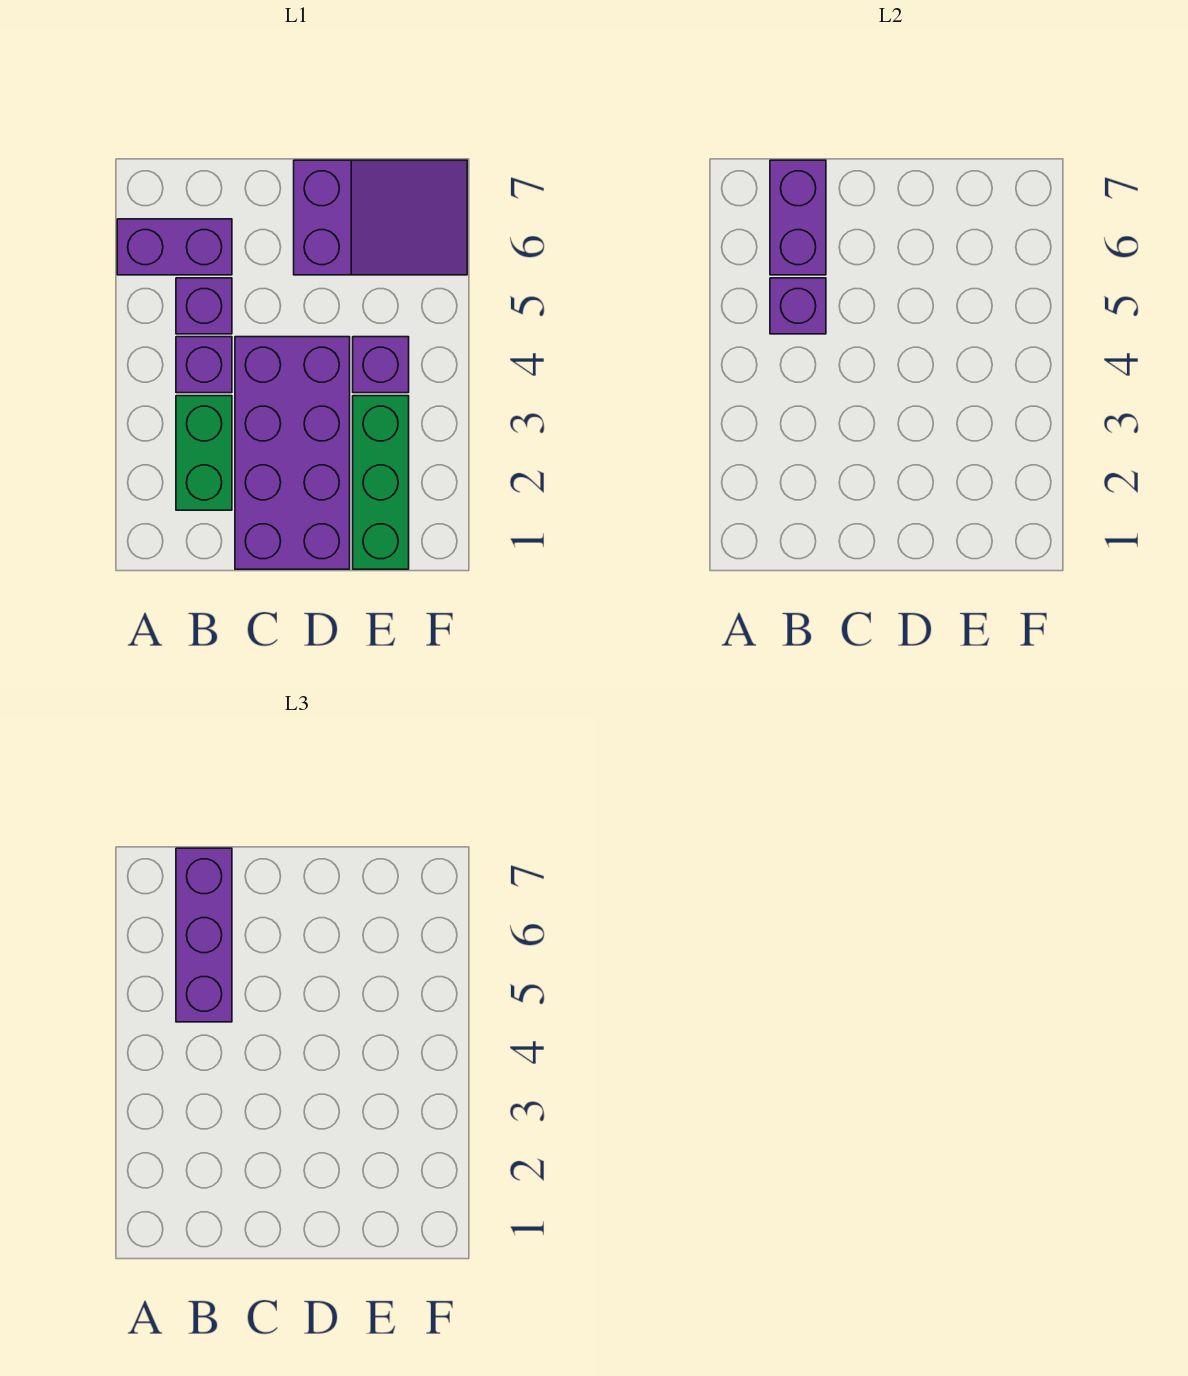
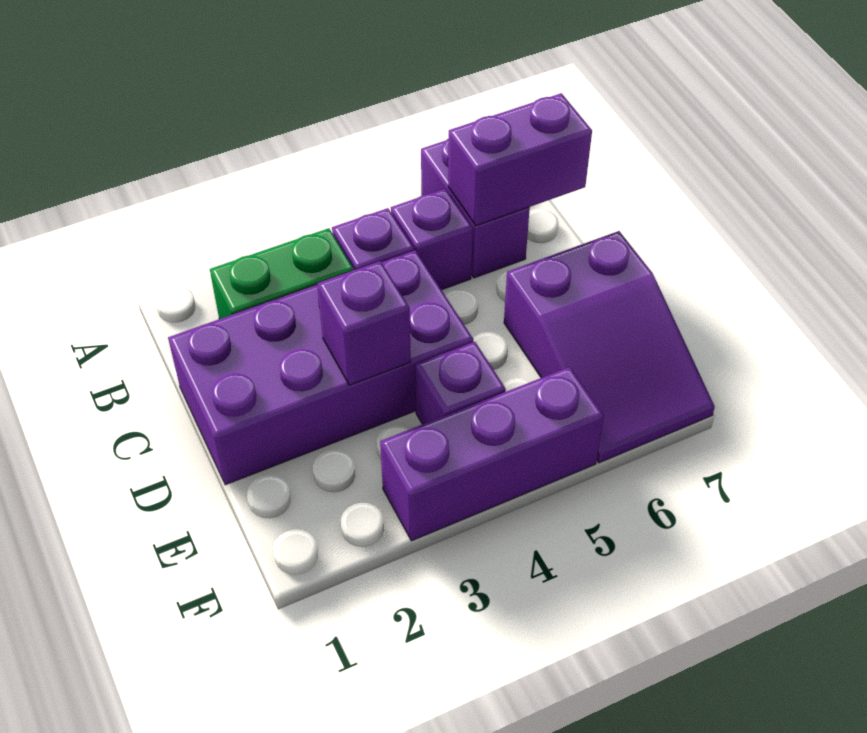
purple 1x1 brick [770,278,826,334] -> purple 1x1 brick moved to [317,261,411,385]
purple 1x3 brick [176,848,232,1022] -> purple 1x3 brick moved to [380,367,604,541]
green 1x3 brick [353,396,409,569] -> none

